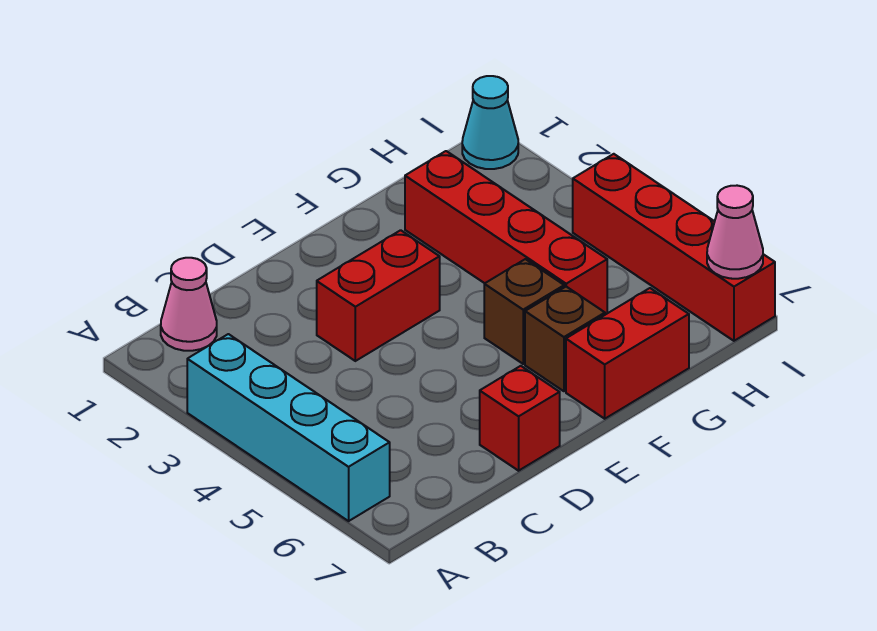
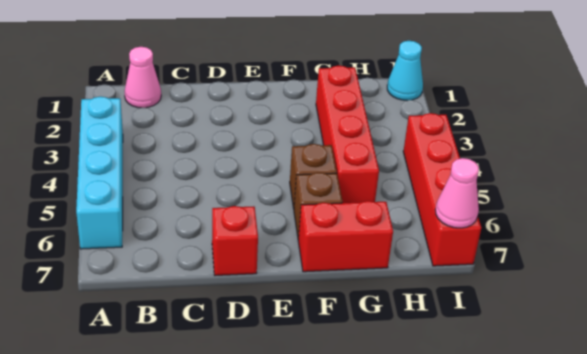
red 1x2 brick [317,230,440,361] -> none

